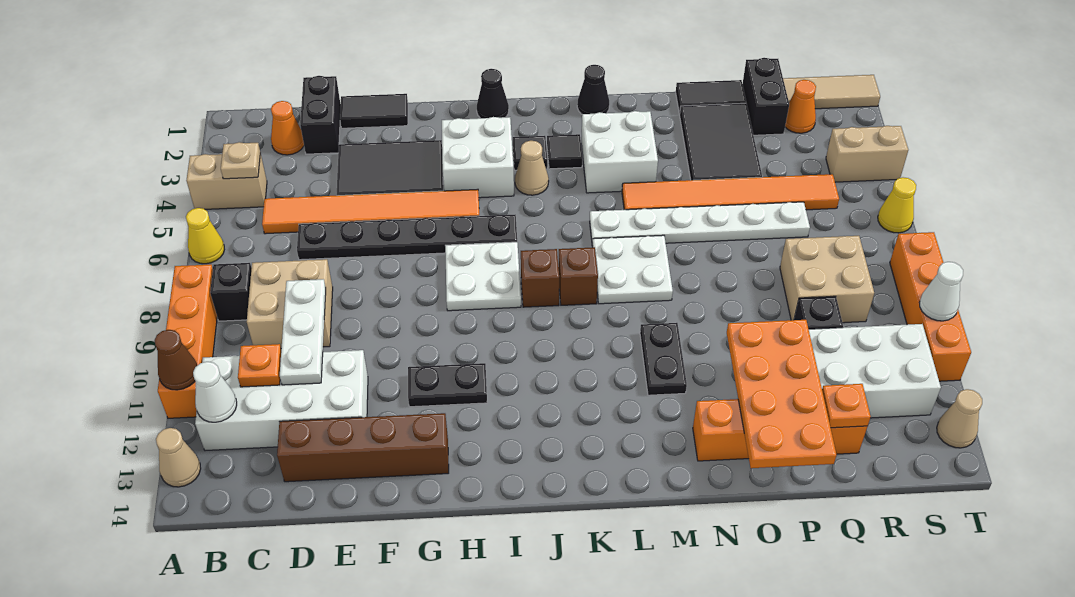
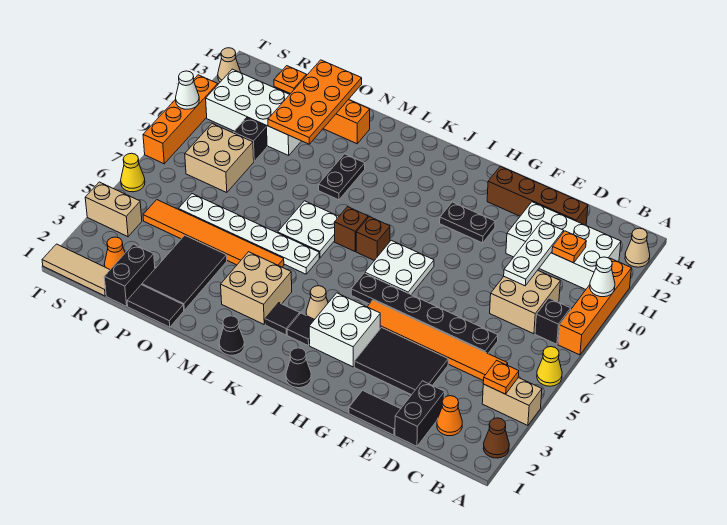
brown 1x1 cone [155,330,197,390] -> brown 1x1 cone moved to [483,418,509,458]
tan 1x1 plate [221,142,260,179] -> orange 1x1 plate [483,360,519,394]
white 1x1 cone [193,362,237,422] -> white 1x1 cone moved to [590,257,615,297]
white 2x2 brick [581,111,658,193] -> tan 2x2 brick [221,252,292,324]

